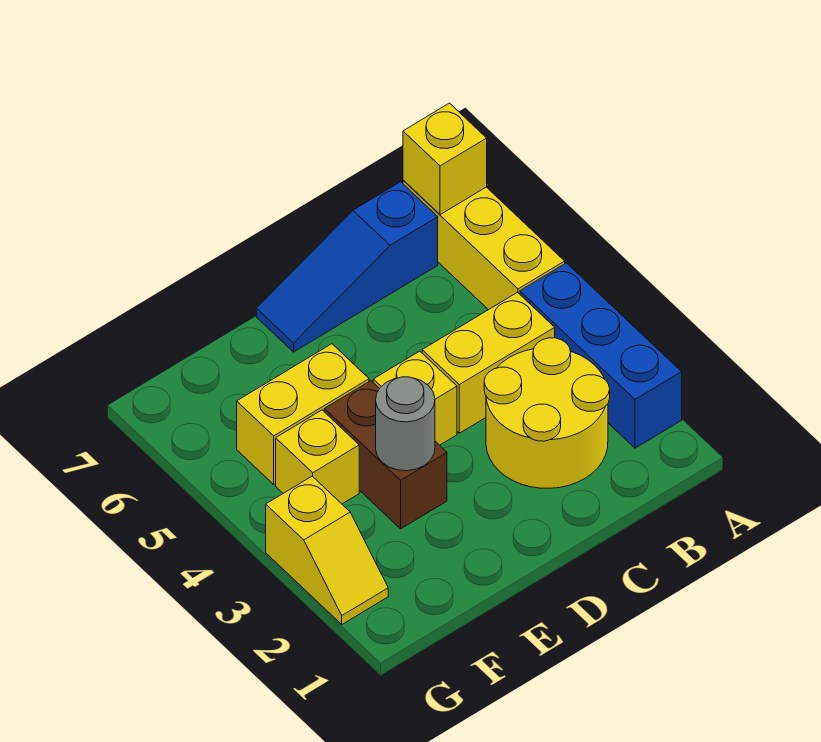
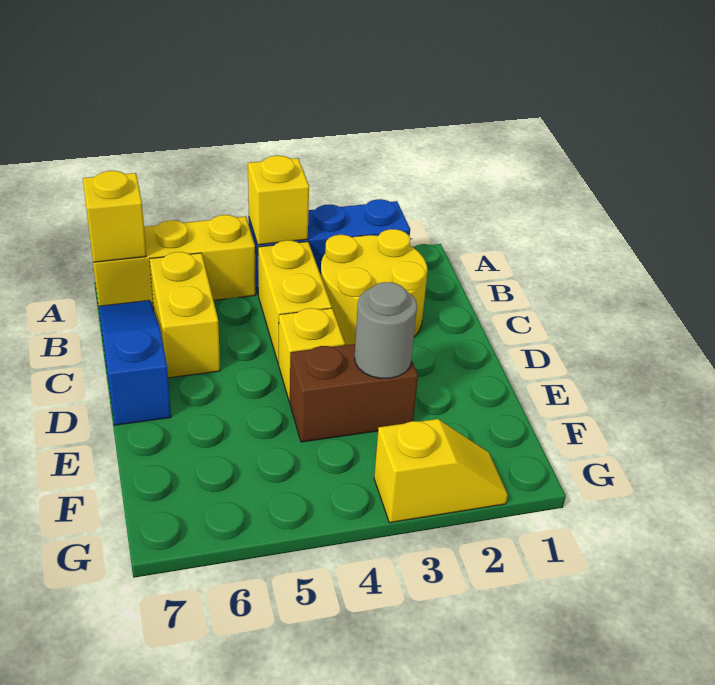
blue 1x3 slope [256,182,438,352] -> blue 1x3 slope turned to [99,300,171,425]
yellow 1x2 brick [237,344,369,484] -> yellow 1x2 brick moved to [150,252,220,378]
yellow 1x1 brick [276,410,359,504] -> yellow 1x1 brick moved to [248,156,309,245]

